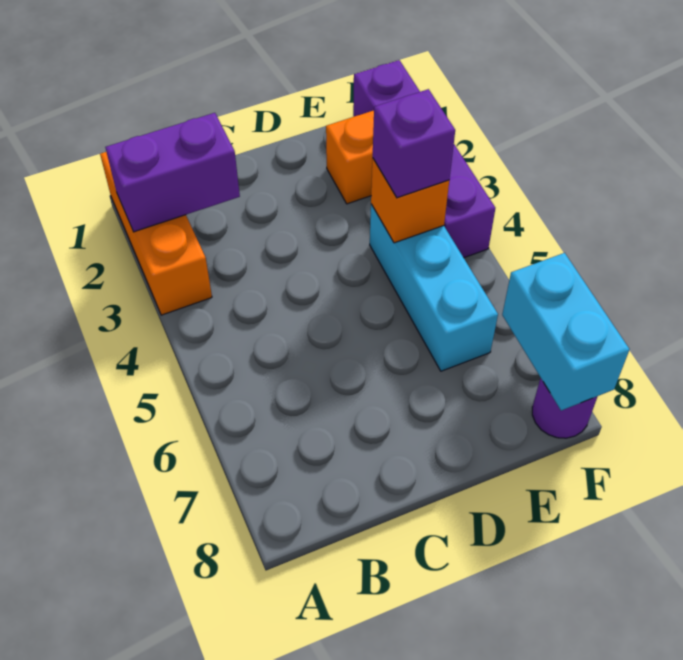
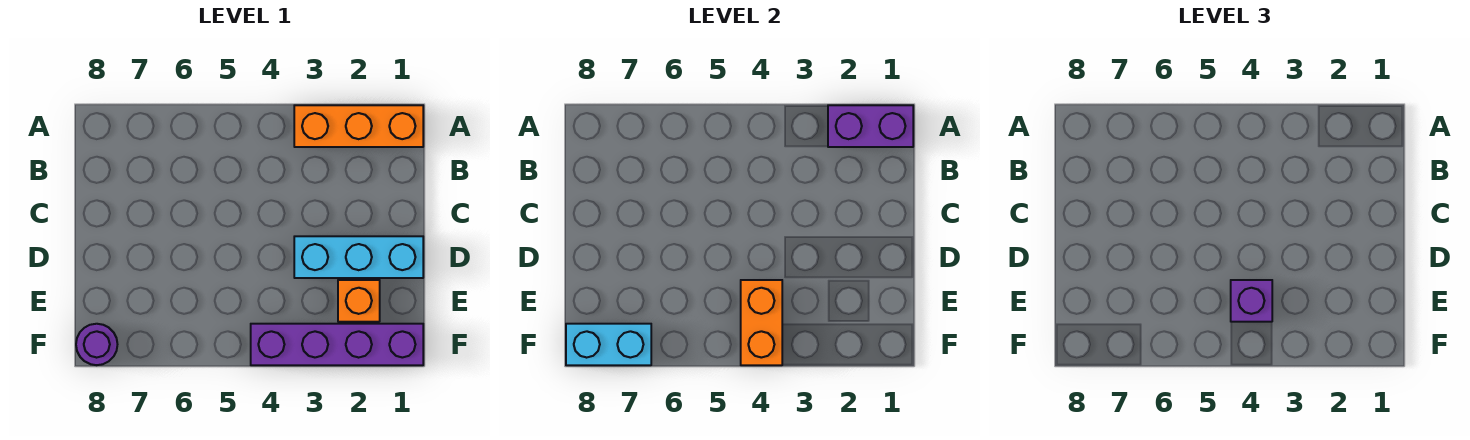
purple 1x2 brick [105,113,240,232] -> purple 1x2 brick turned to [828,105,913,147]
cyan 1x3 brick [370,204,498,371] -> cyan 1x3 brick moved to [294,236,423,278]
orange 1x1 brick [371,158,449,243] -> orange 1x2 brick [741,280,782,365]

